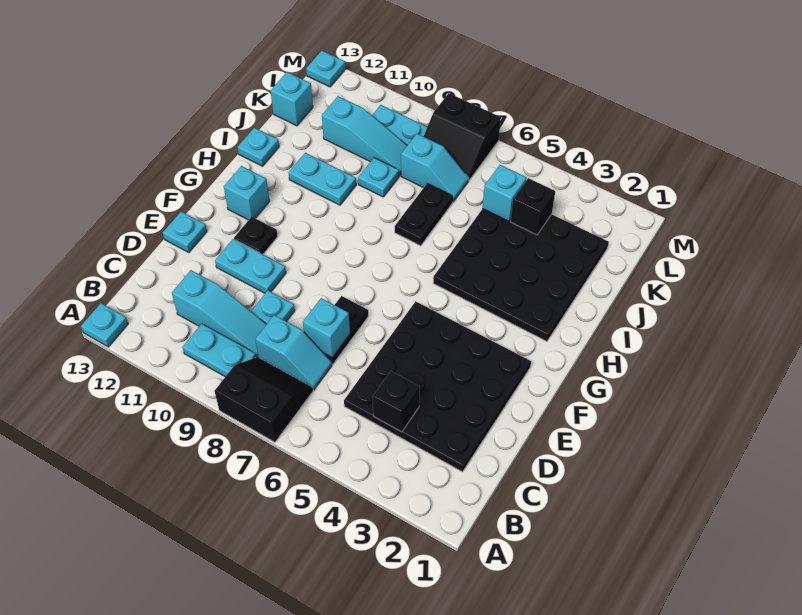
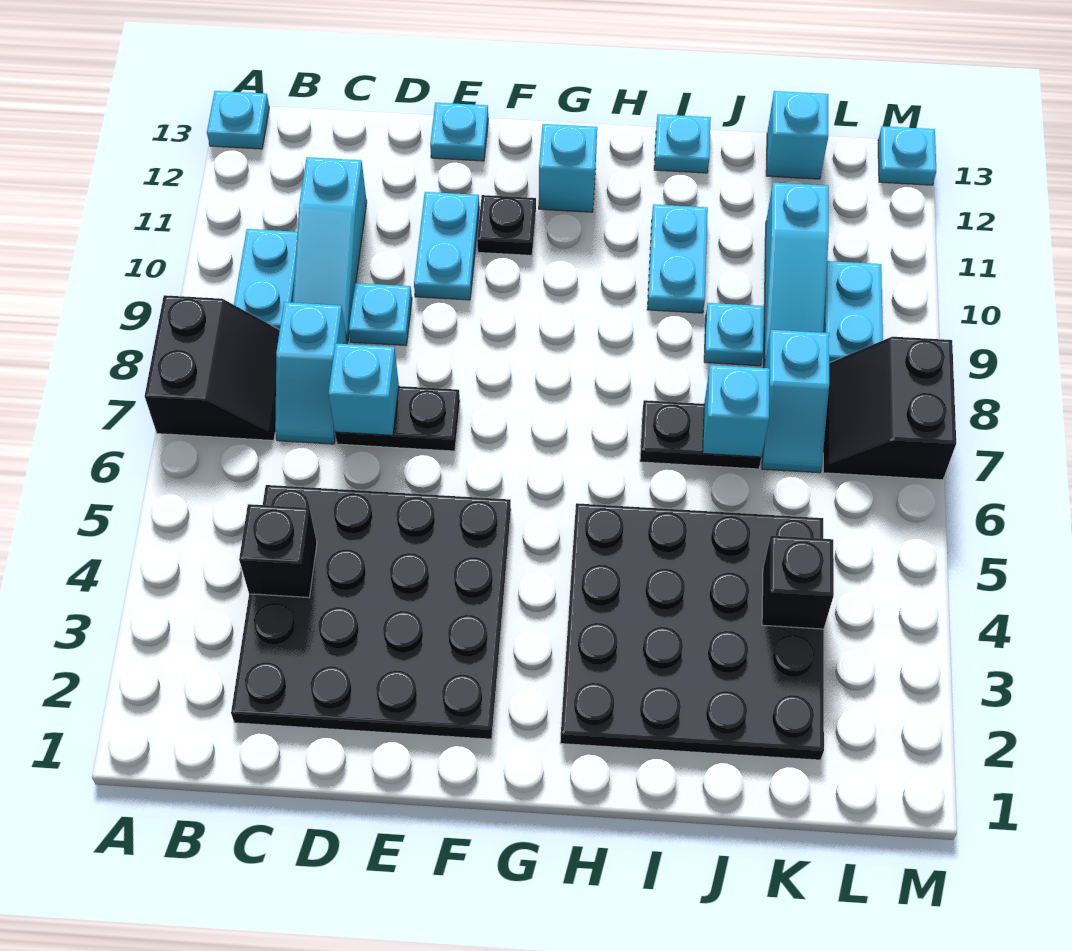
cyan 1x1 brick [483,165,527,221] -> cyan 1x1 brick moved to [703,365,770,457]

